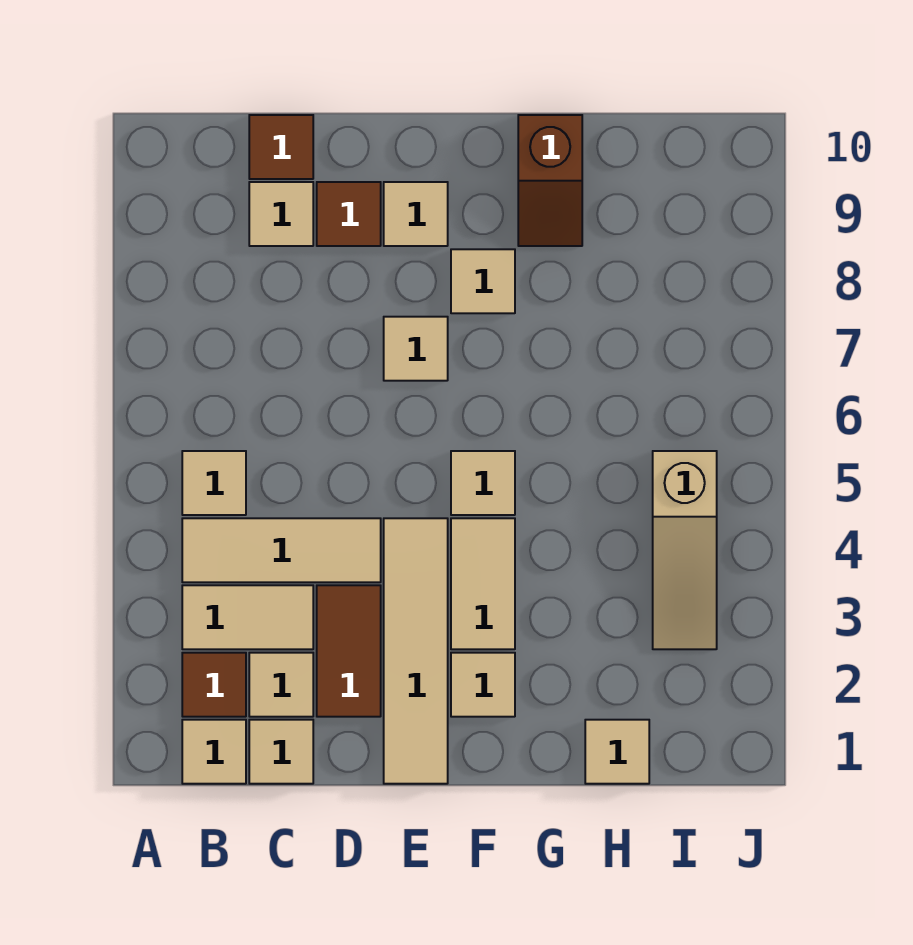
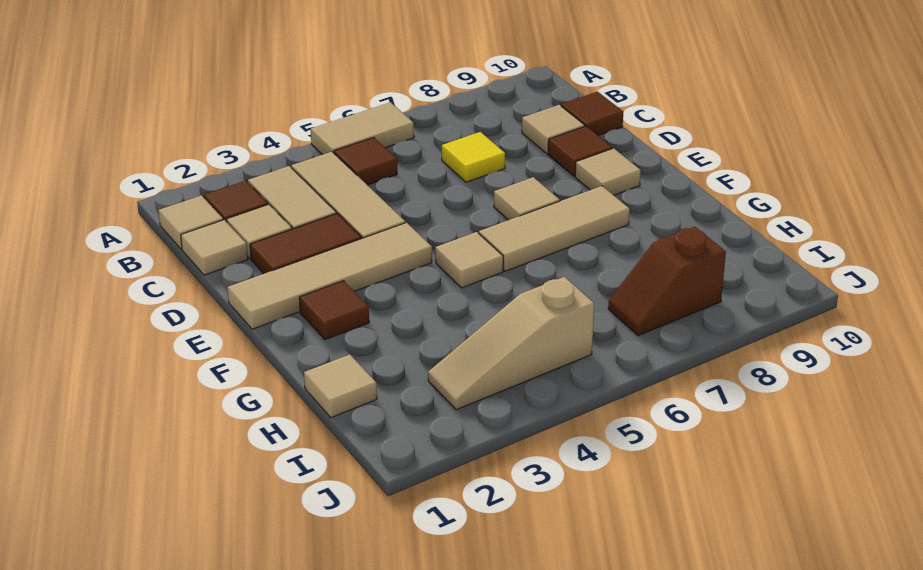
tan 1x1 tile [182,451,246,515] -> brown 1x1 tile [334,138,397,185]
none -> yellow 1x1 tile [442,132,505,182]
tan 1x1 tile [451,653,515,717] -> brown 1x1 tile [299,281,369,340]
tan 1x2 tile [451,518,515,649] -> tan 1x2 tile moved to [311,102,414,155]
tan 1x1 tile [451,249,515,313] -> tan 1x3 tile [479,186,630,271]
brown 1x2 slope [518,115,582,246] -> brown 1x2 slope moved to [608,227,726,336]

